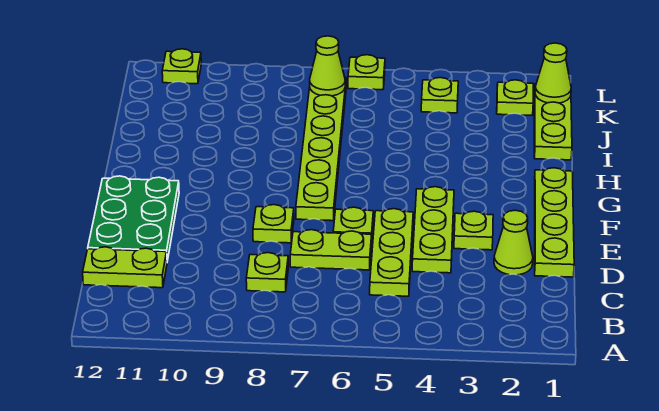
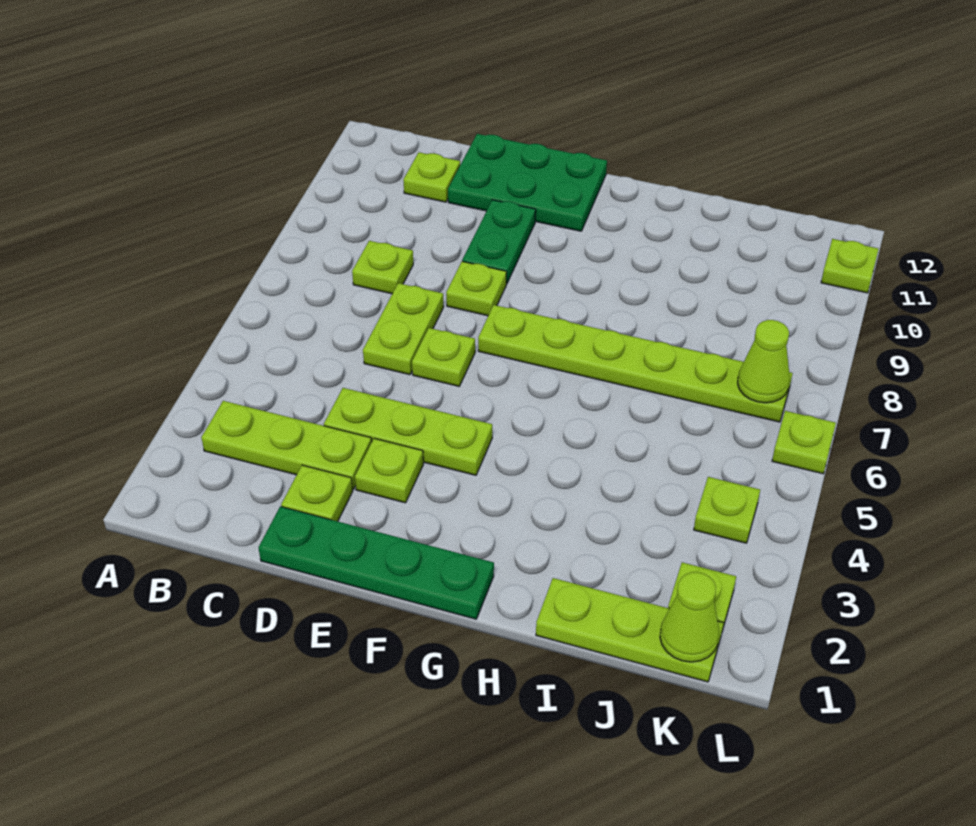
lime 1x3 plate [370,209,413,296] -> lime 1x3 plate moved to [201,401,372,489]
lime 1x2 plate [83,247,167,288] -> lime 1x1 plate [403,152,460,202]
lime 1x4 plate [535,168,574,277] -> green 1x4 plate [259,506,494,619]
lime 1x1 cone [494,210,533,275] -> lime 1x1 plate [281,465,353,521]
none -> green 1x2 plate [462,200,536,284]

